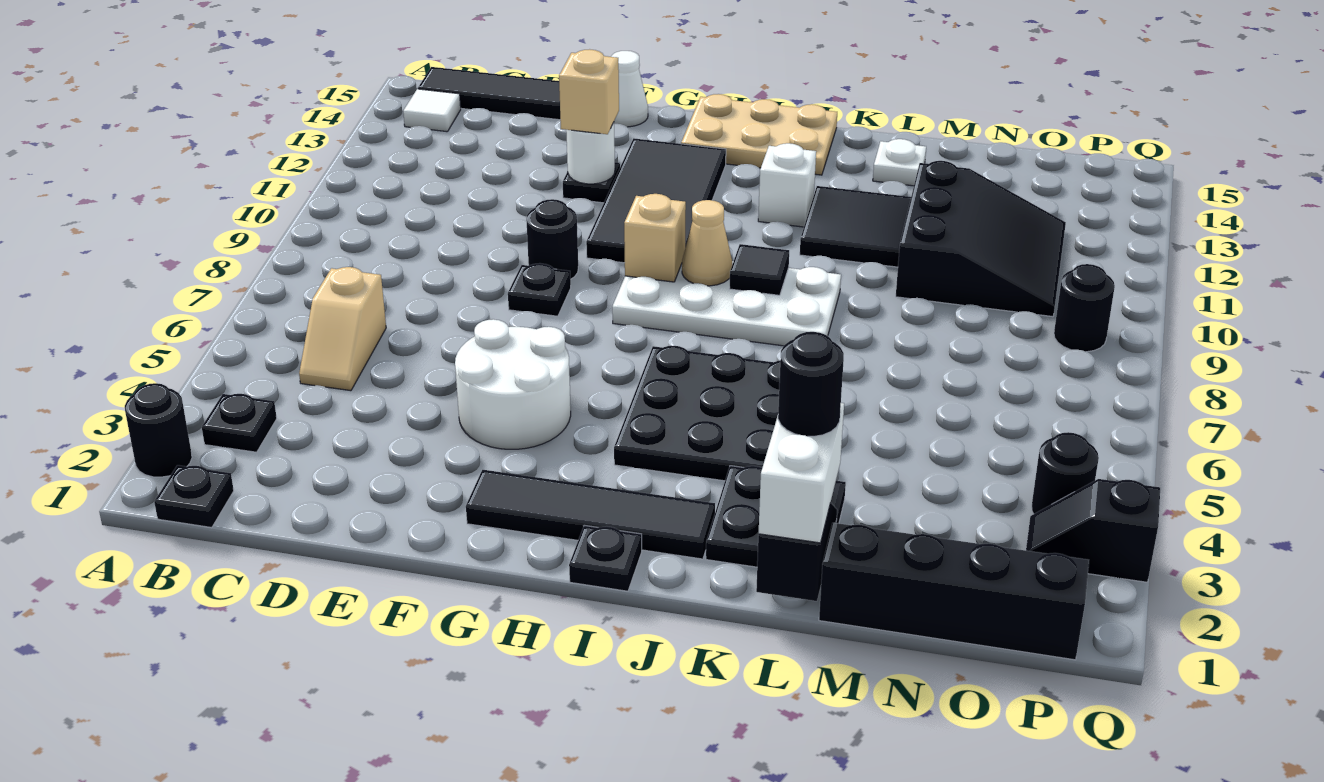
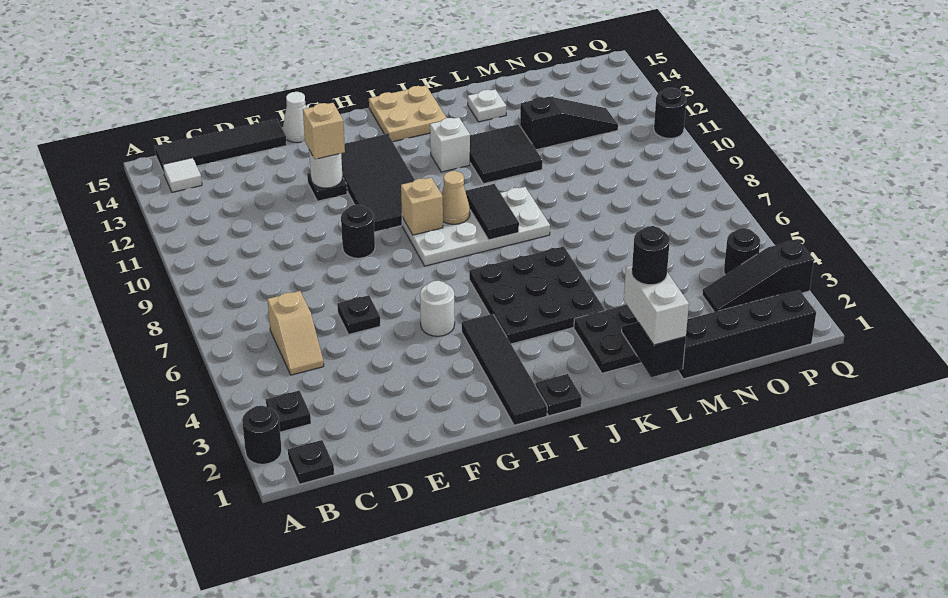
white 2x2 round brick [455,319,571,449] -> white 1x1 round brick [420,281,455,336]
black 1x1 plate [508,263,571,316] -> black 1x1 plate moved to [337,295,381,334]
black 1x4 tile [466,470,715,559] -> black 1x4 tile turned to [462,314,547,425]
tan 2x3 plate [681,94,837,175] -> tan 2x2 plate [369,86,446,142]
black 1x1 tile [729,244,789,295] -> black 1x2 tile [465,184,519,240]
black 3x3 slope [896,161,1066,317] -> black 1x3 slope [520,97,618,150]
black 1x2 slope [1026,479,1160,582] -> black 1x3 slope [702,240,814,312]
black 1x1 round brick [1054,264,1115,352] -> black 1x1 round brick moved to [654,88,686,138]

